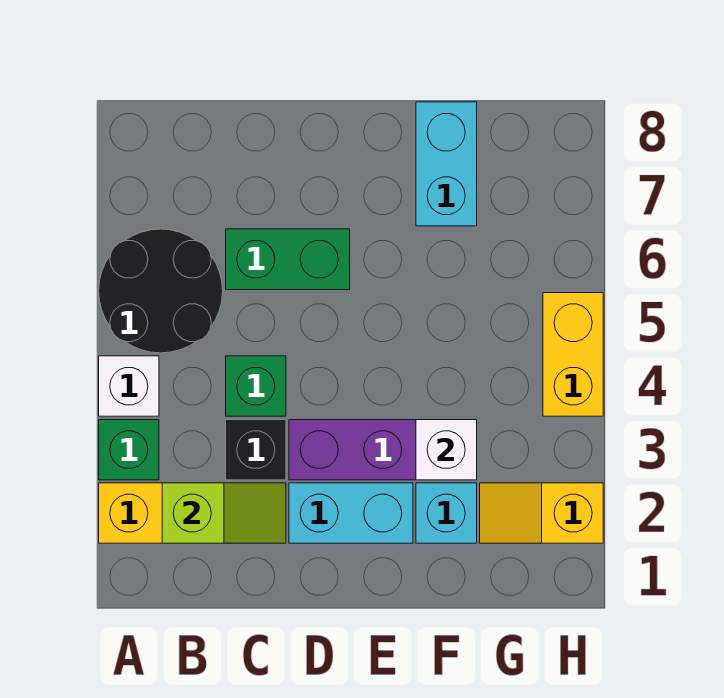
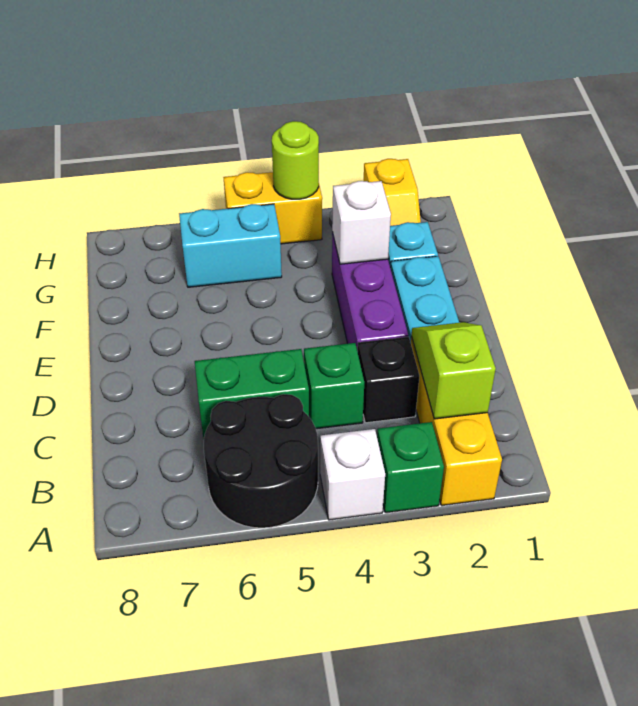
green 1x2 brick [226,229,350,290] -> green 1x2 brick turned to [195,349,309,439]
cyan 1x2 brick [416,102,477,226] -> cyan 1x2 brick moved to [179,204,282,287]
none -> lime 1x1 round brick [272,121,319,199]

